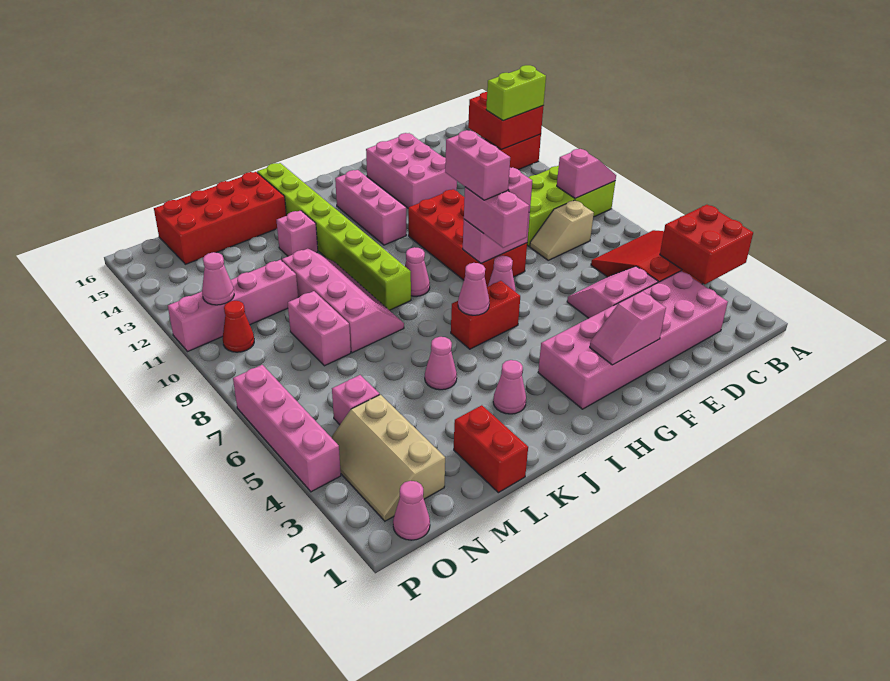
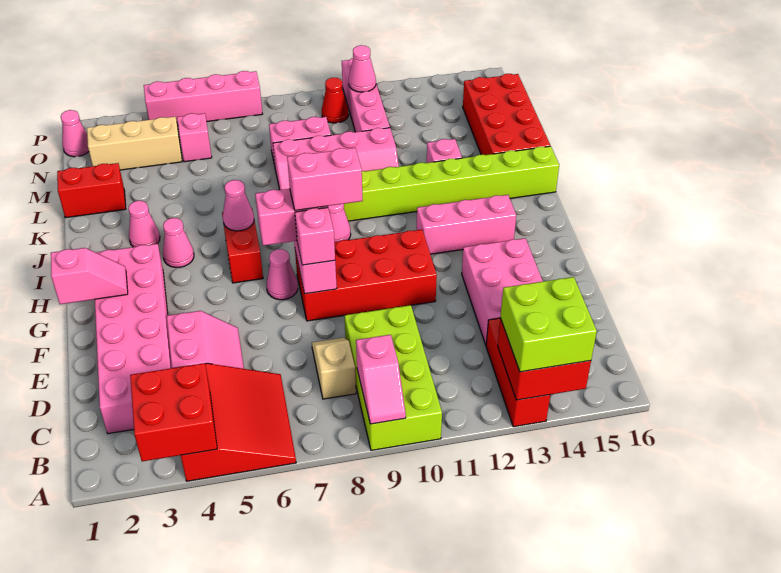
lime 1x2 brick [486,65,546,121] -> lime 2x2 brick [500,277,597,372]
pink 2x3 brick [366,133,457,208] -> pink 2x3 brick turned to [462,238,543,345]
pink 1x2 slope [590,291,666,365] -> pink 1x2 slope turned to [51,248,128,304]
pink 1x1 cone [425,337,457,390] -> pink 1x1 cone moved to [163,218,194,268]

